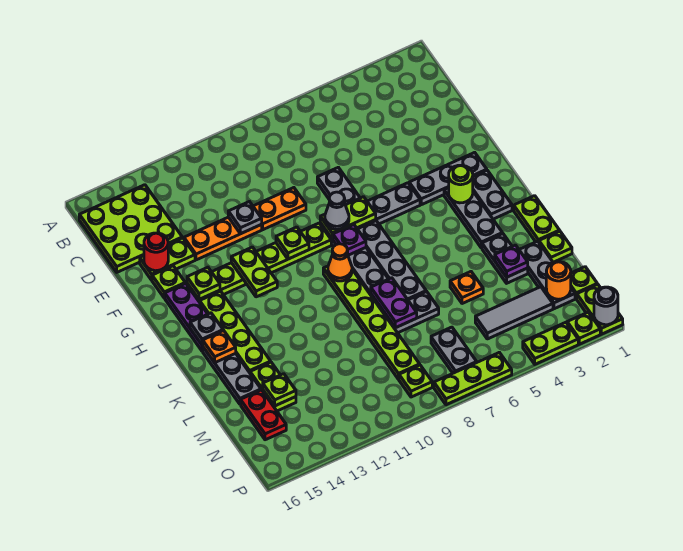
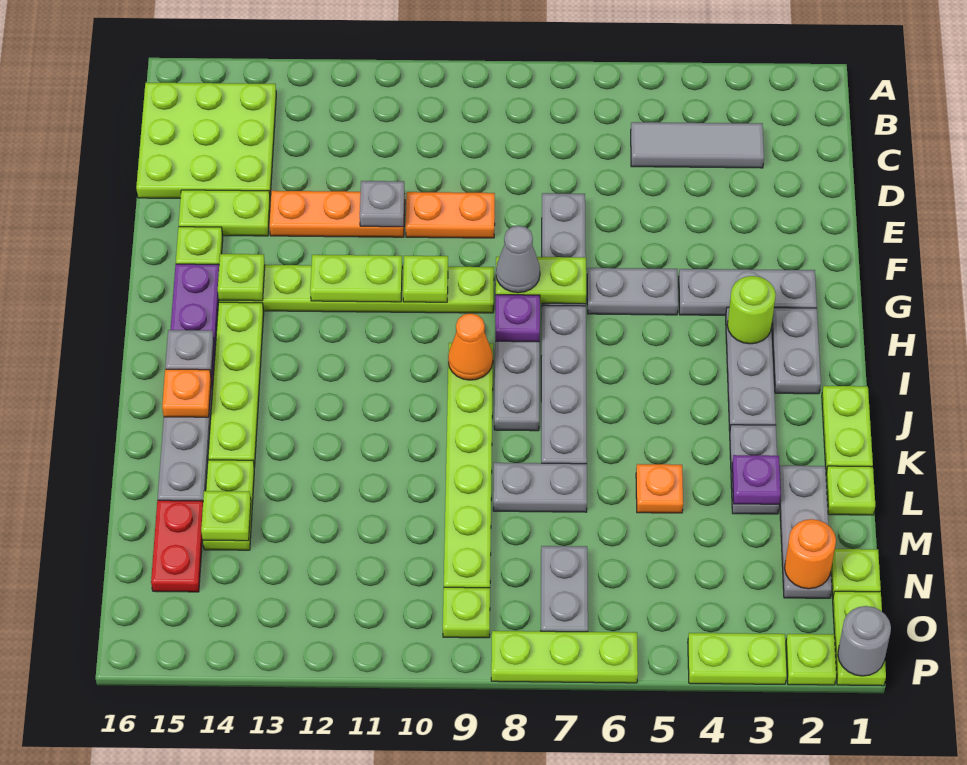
red 1x1 round brick [144,233,168,271] -> none
lime 1x2 plate [231,247,277,297] -> lime 1x2 plate turned to [310,255,402,302]
purple 1x2 plate [370,278,417,328] -> none
grey 1x3 tile [475,287,553,339] -> grey 1x3 tile moved to [631,122,764,168]

